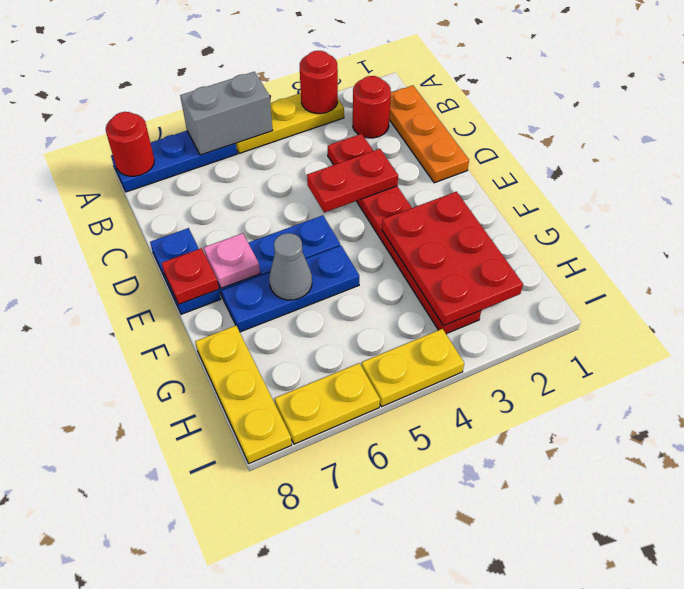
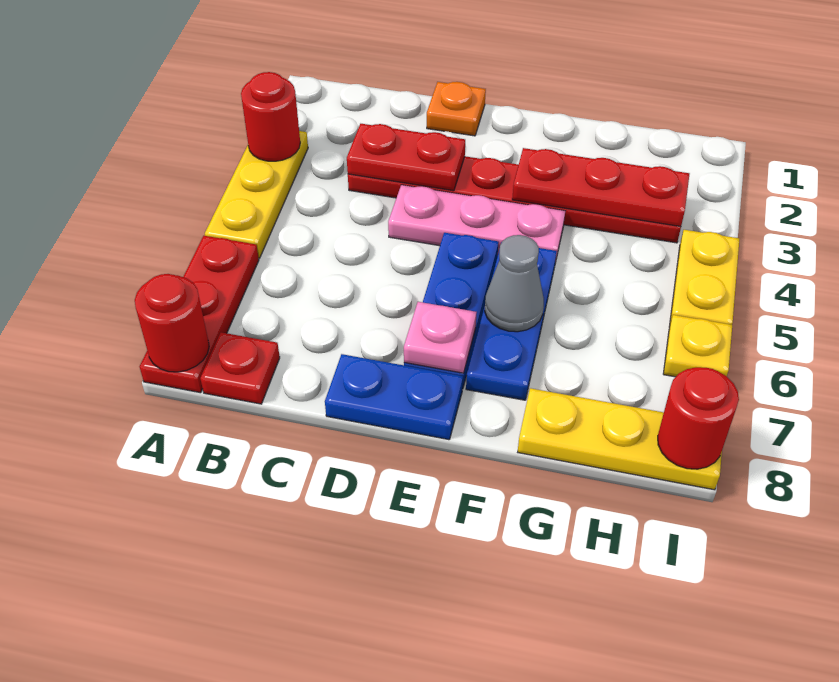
grey 1x2 brick [180,72,273,155] -> none
blue 1x3 plate [111,131,237,192] -> red 1x3 plate [140,236,259,393]
orange 1x3 plate [389,85,469,183] -> orange 1x1 plate [427,82,486,136]
red 1x1 round brick [353,76,391,138] -> red 1x1 round brick moved to [658,367,739,469]
red 1x2 plate [307,149,398,213] -> red 1x2 plate turned to [347,124,465,191]
none -> pink 1x3 plate [388,185,565,263]
red 1x1 plate [162,248,219,304] -> red 1x1 plate moved to [200,332,280,404]
red 2x3 plate [382,192,523,326] -> red 1x3 plate [512,148,689,227]
yellow 1x2 plate [275,363,380,444] -> yellow 1x1 plate [663,315,732,377]

